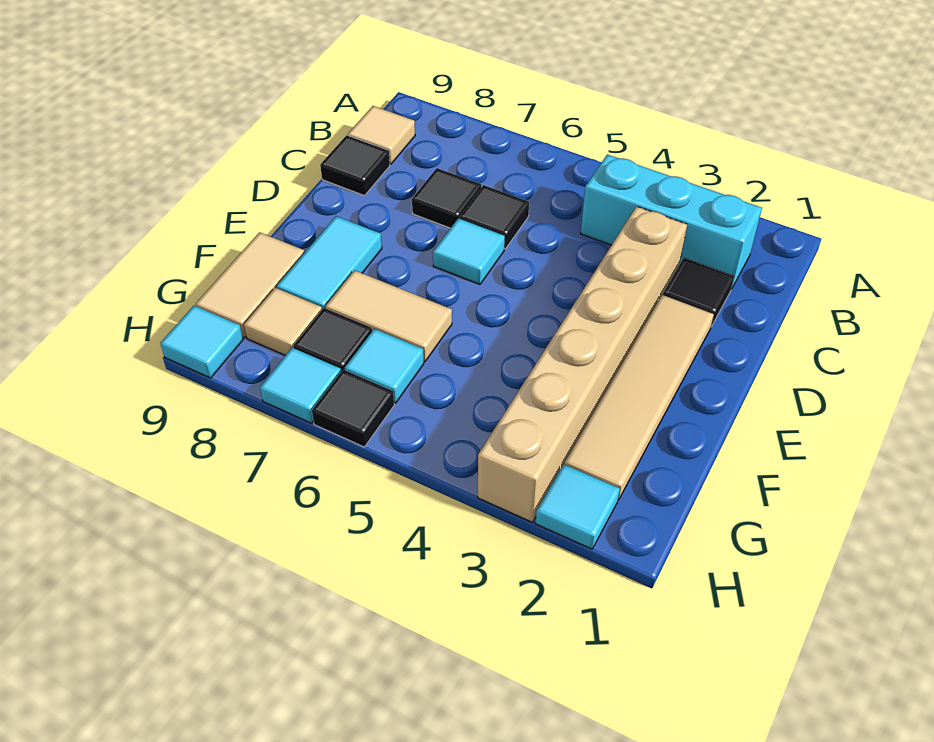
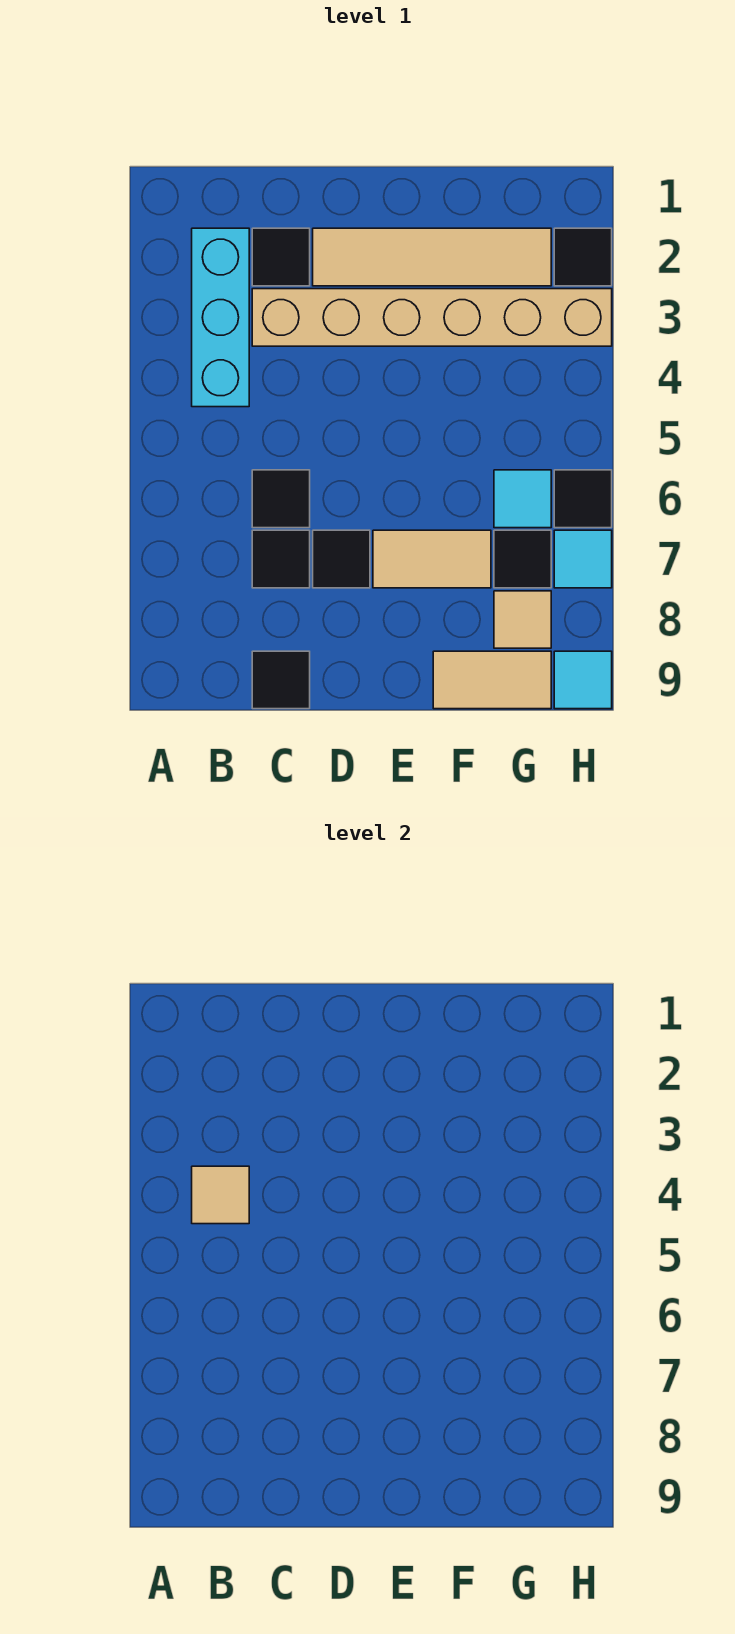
tan 1x1 tile [348,106,415,164] -> tan 1x1 tile moved to [192,1166,249,1224]
cyan 1x1 tile [433,218,505,284] -> none
none -> black 1x1 tile [313,530,370,588]
cyan 1x2 tile [277,216,382,310] -> none
tan 1x2 tile [325,270,452,361] -> tan 1x2 tile turned to [373,530,491,588]
cyan 1x1 tile [535,464,620,549] -> black 1x1 tile [554,228,612,286]

